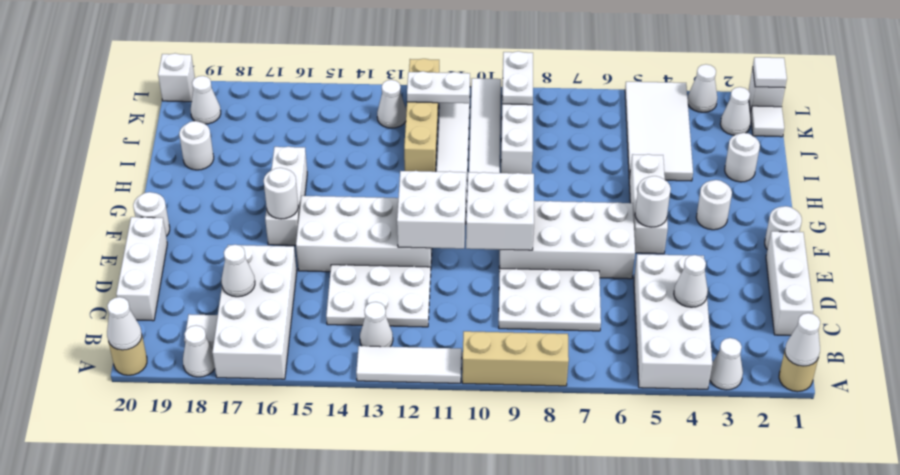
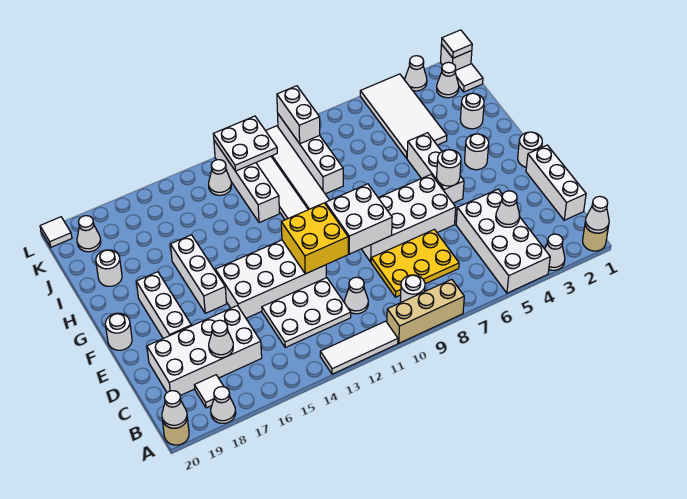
white 2x4 brick [212,245,297,379] -> white 2x4 brick turned to [147,306,262,396]
white 1x1 cone [360,302,393,347] -> white 1x1 cone moved to [345,277,368,314]
white 2x3 plate [499,269,601,331] -> yellow 2x3 plate [371,229,459,297]
white 1x3 brick [116,217,167,321] -> white 1x3 brick moved to [136,272,191,338]
white 2x2 brick [397,171,466,249] -> yellow 2x2 brick [281,203,348,274]
white 1x1 round brick [264,168,298,219] -> white 1x1 round brick moved to [400,275,425,302]
tan 1x4 brick [404,59,439,172] -> white 1x4 brick [214,141,280,223]
white 1x2 plate [502,51,533,105] -> white 1x2 brick [277,86,320,144]
white 1x2 plate [407,71,470,103] -> white 2x2 plate [213,116,277,171]
white 1x1 brick [158,53,195,102] -> white 1x1 tile [40,217,72,247]

